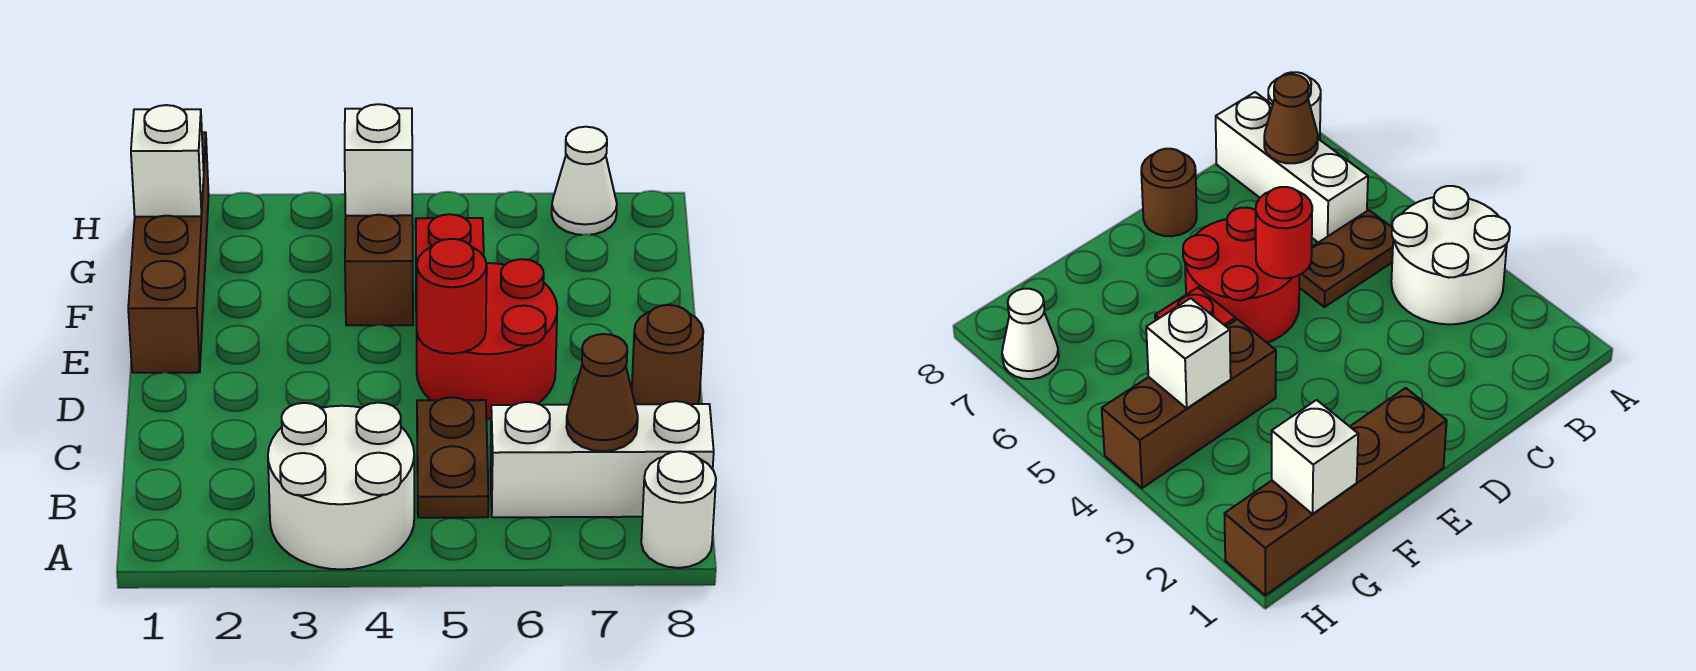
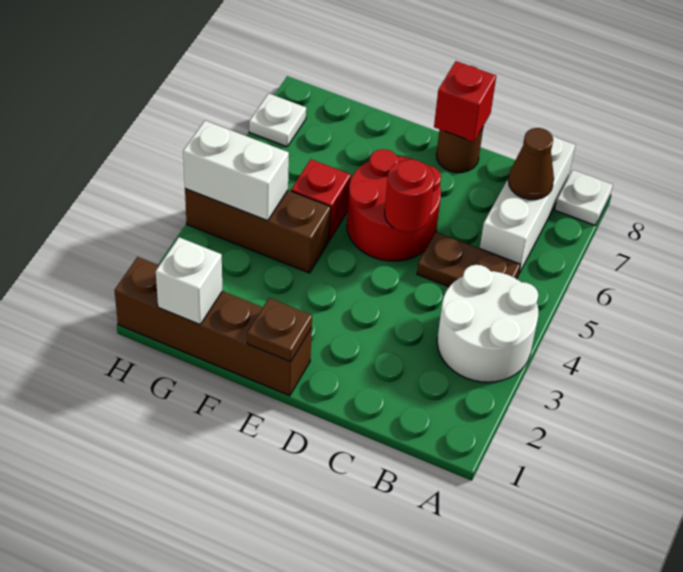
white 1x1 round brick [641,451,716,568] -> white 1x1 plate [555,170,613,225]
none -> red 1x1 brick [434,61,496,142]
none -> brown 1x1 plate [247,298,312,362]
white 1x1 brick [345,104,412,216] -> white 1x2 brick [183,121,289,221]
white 1x1 cone [552,127,617,235] -> white 1x1 plate [249,93,306,147]

